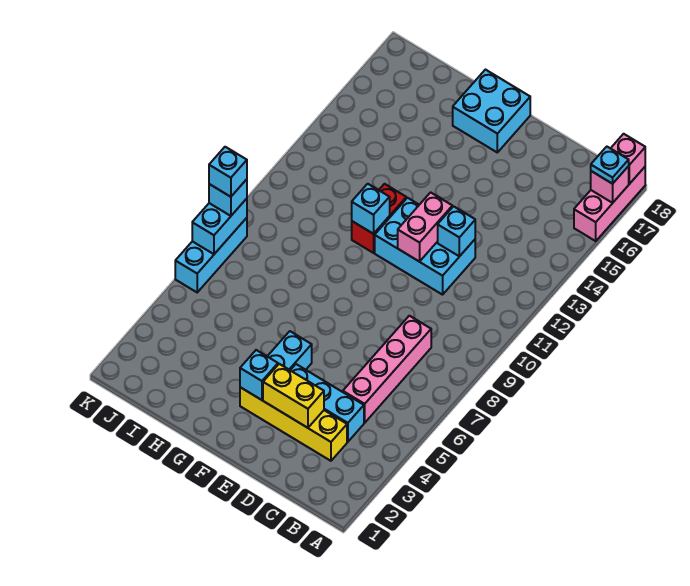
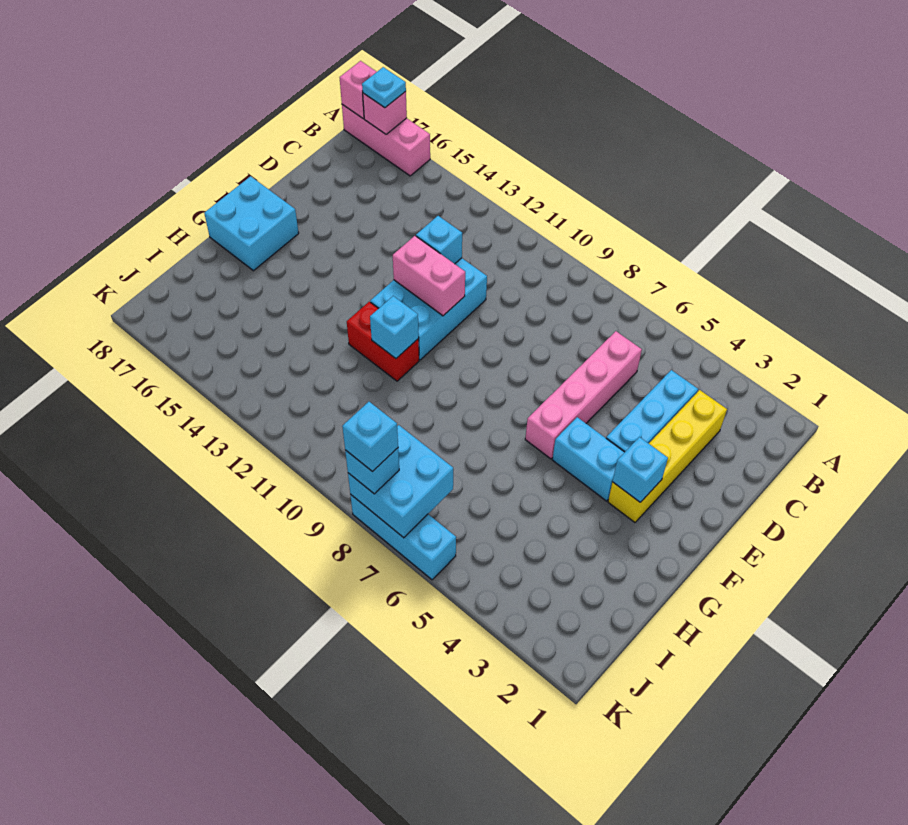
pink 1x4 brick [343,316,431,423] -> pink 1x4 brick turned to [525,331,642,459]
yellow 1x2 brick [263,364,324,428] -> none
cyan 1x2 brick [192,199,247,254] -> cyan 2x2 brick [348,425,453,538]

